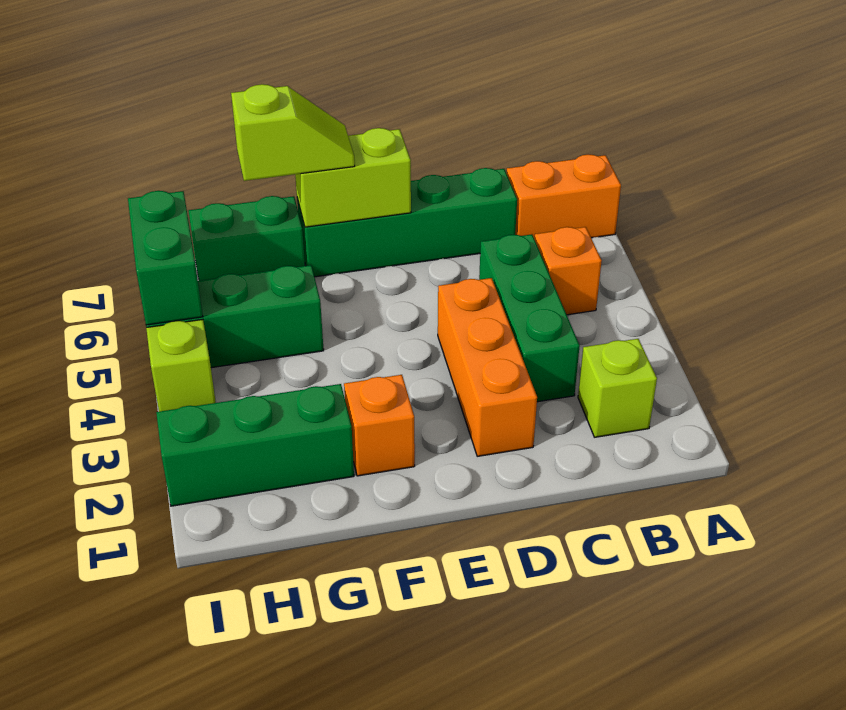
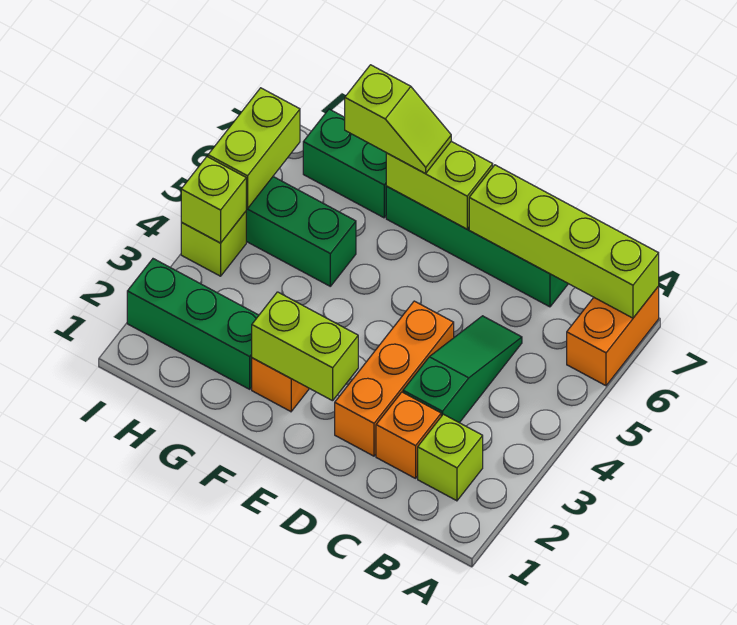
orange 1x2 brick [506,154,621,239] -> orange 1x2 brick turned to [567,286,659,386]
none -> lime 1x4 brick [469,165,659,318]
orange 1x1 brick [535,227,602,315] -> orange 1x1 brick moved to [376,392,441,478]
green 1x3 brick [479,234,580,402] -> green 1x3 slope [403,316,522,423]
none -> lime 1x2 brick [252,292,358,401]
none -> lime 1x1 brick [181,157,247,243]
green 1x2 brick [128,191,203,325] -> lime 1x2 brick [208,88,300,209]

